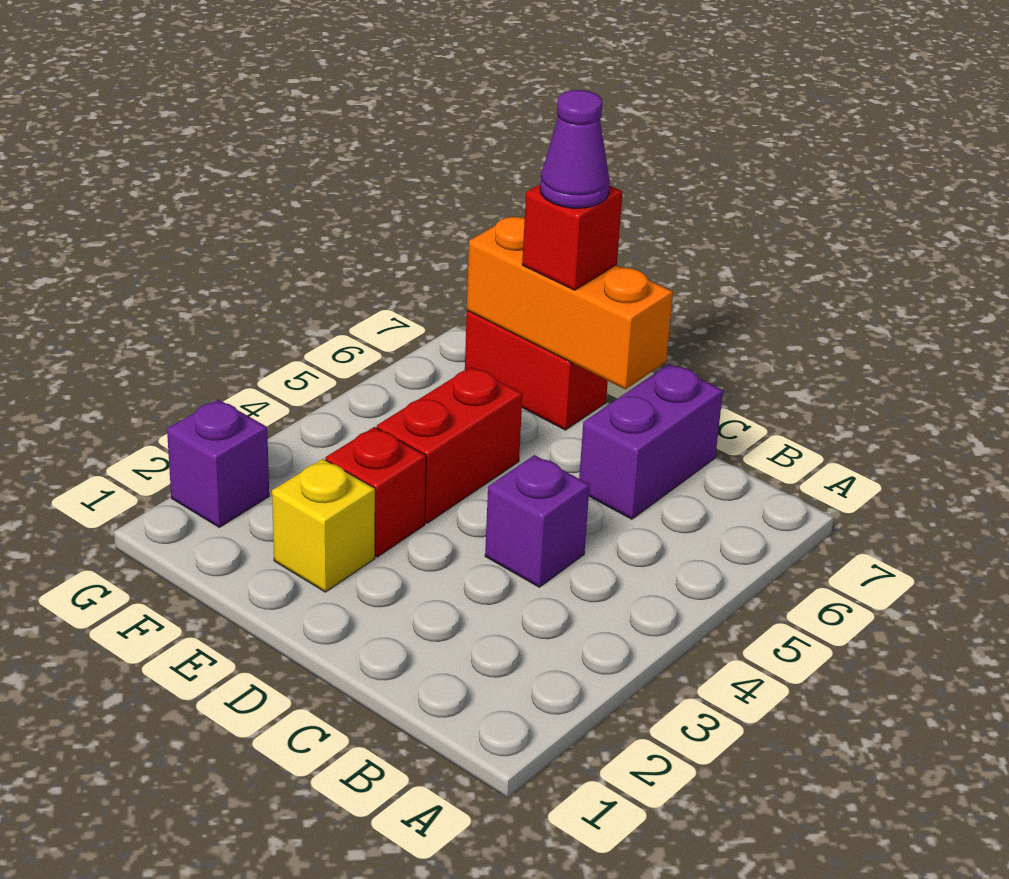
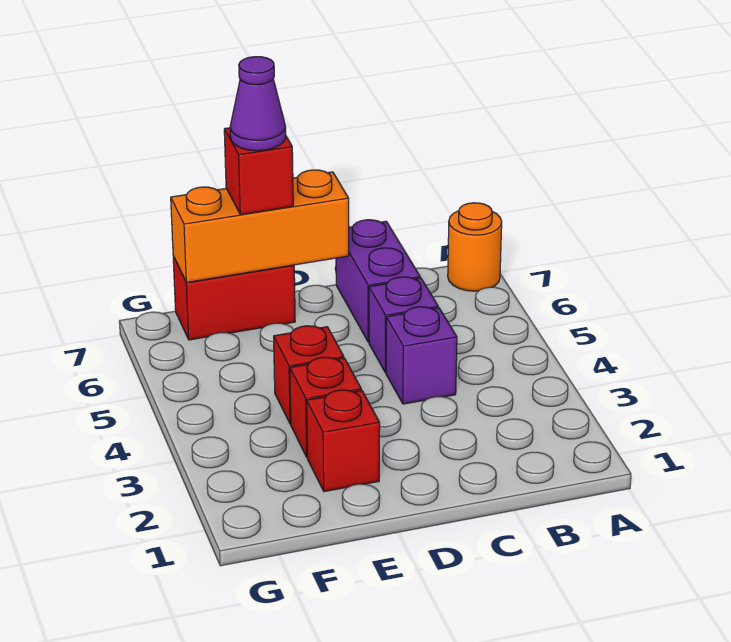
none -> orange 1x1 round brick [448,203,502,291]
yellow 1x1 brick [272,459,375,592] -> red 1x1 brick [307,390,380,492]
red 1x2 brick [377,367,523,523] -> red 1x1 brick [274,326,344,424]
purple 1x1 brick [167,399,269,527] -> purple 1x1 brick moved to [369,277,438,373]

